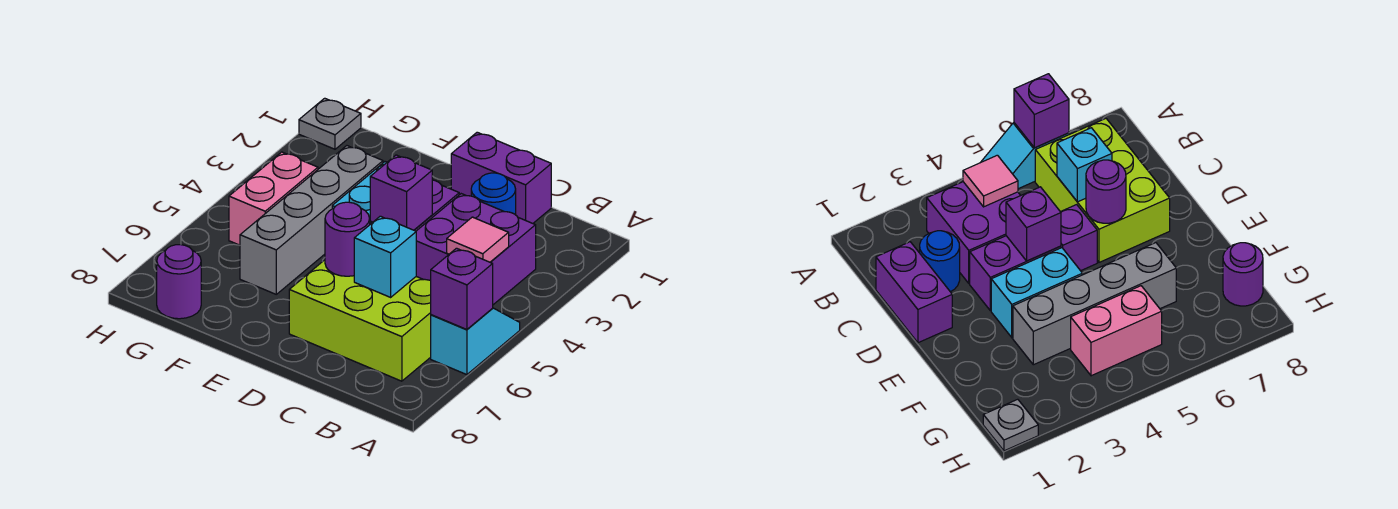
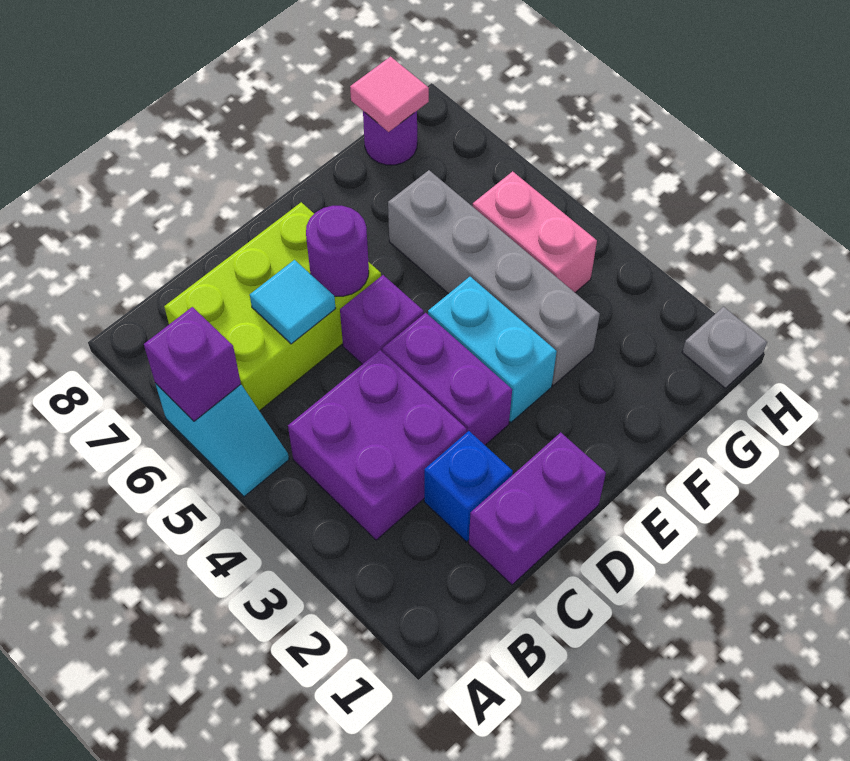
pink 1x1 tile [447,217,509,262] -> pink 1x1 tile moved to [350,57,429,132]
blue 1x1 round brick [471,173,516,215] -> blue 1x1 brick [424,431,513,542]
cyan 1x1 brick [354,216,416,297] -> cyan 1x1 tile [250,260,336,344]
purple 1x1 brick [370,155,432,230] -> none

